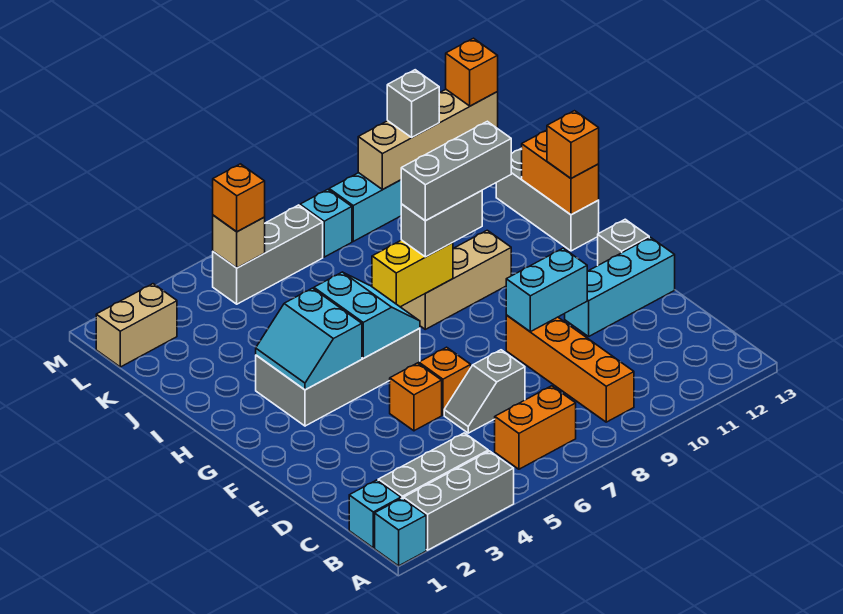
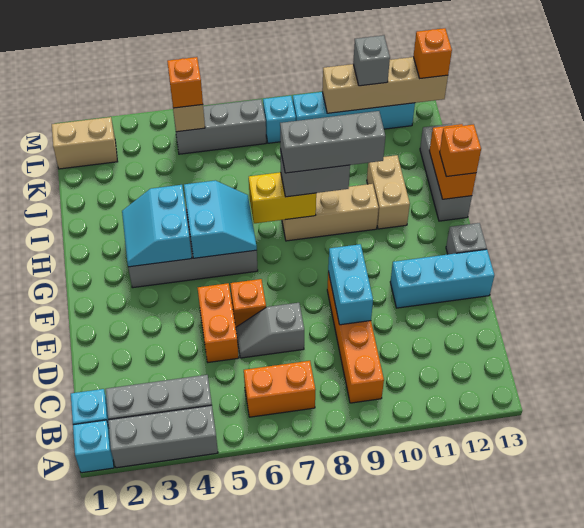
orange 1x1 brick [390,363,442,431] -> orange 1x2 brick [198,283,239,362]
cyan 1x2 brick [506,248,587,332] -> cyan 1x2 brick turned to [328,244,373,325]
none -> tan 1x2 brick [367,155,410,229]

